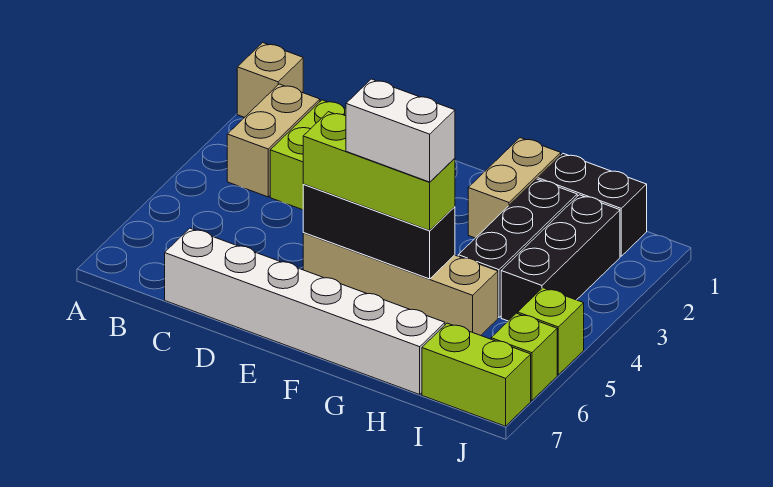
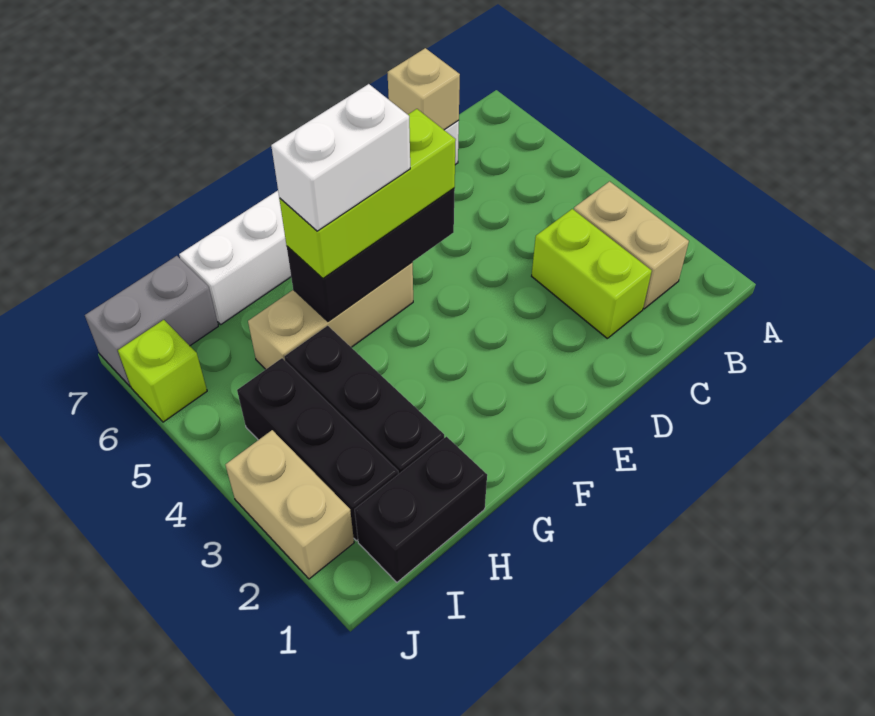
tan 1x1 brick [237,43,303,117] -> tan 1x1 brick moved to [387,48,460,130]
tan 1x4 brick [303,233,498,335] -> tan 1x3 brick [248,262,413,369]
tan 1x2 brick [468,138,561,238] -> tan 1x2 brick moved to [225,430,354,579]
lime 1x2 brick [422,323,531,426] -> grey 1x2 brick [85,256,218,386]
lime 1x1 brick [518,288,584,375] -> none

